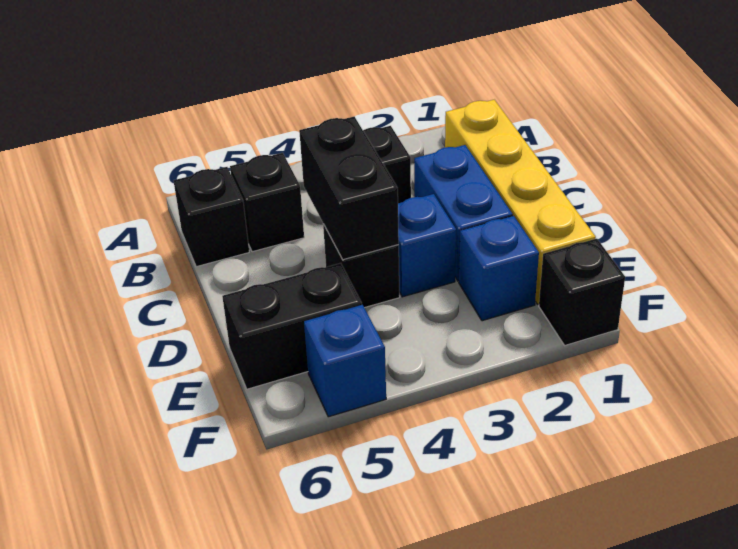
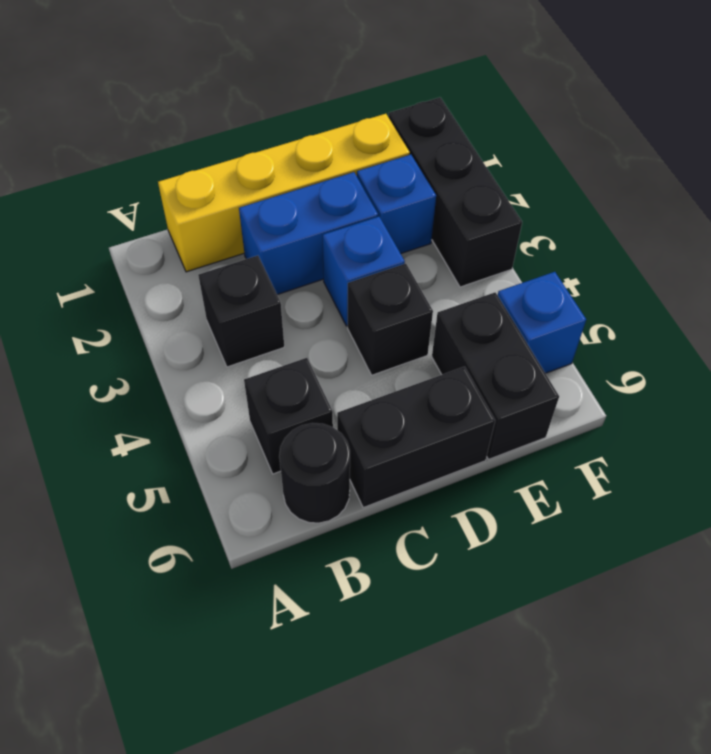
black 1x1 brick [173,167,249,267] -> black 1x1 round brick [279,423,350,523]
black 1x2 brick [299,117,399,260] -> black 1x2 brick moved to [337,367,495,508]
black 1x1 brick [539,239,625,345] -> black 1x3 brick [389,97,522,287]

